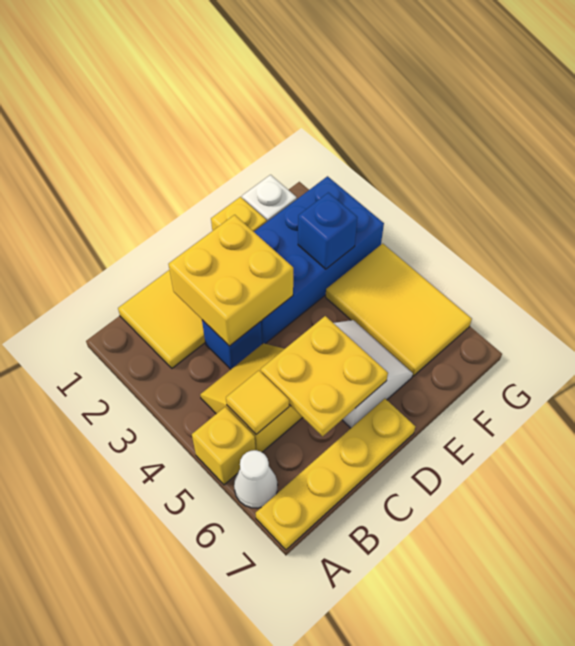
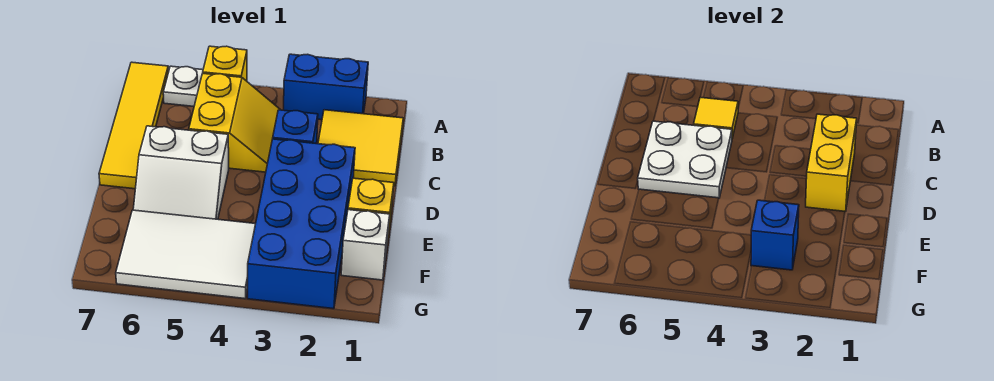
none -> blue 1x2 brick [284,54,368,120]
white 1x1 cone [234,450,277,508] -> white 1x1 plate [163,66,203,106]
yellow 1x4 plate [256,399,416,550] -> yellow 1x4 tile [99,62,169,189]
yellow 2x2 brick [168,215,293,346] -> yellow 1x2 brick [806,114,857,212]
yellow 2x2 plate [261,316,388,436] -> white 2x2 plate [638,121,732,198]
yellow 2x3 tile [326,243,472,376] -> white 2x3 tile [116,210,255,299]

